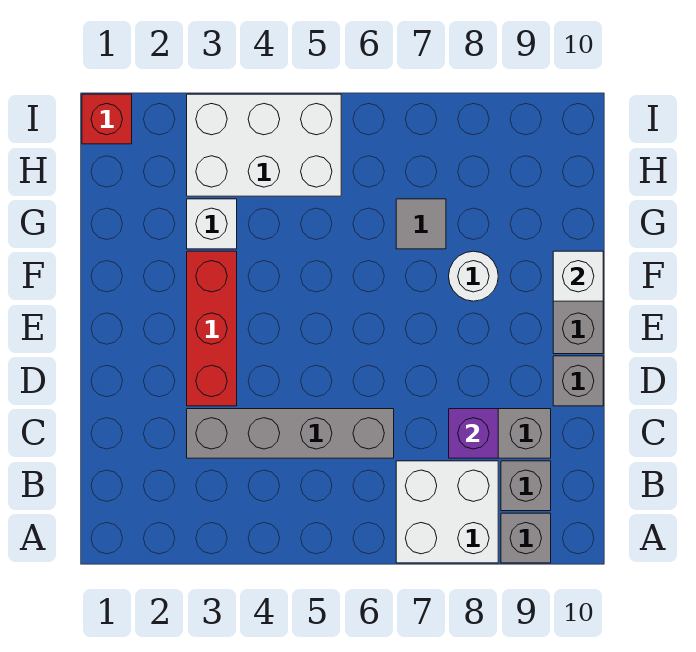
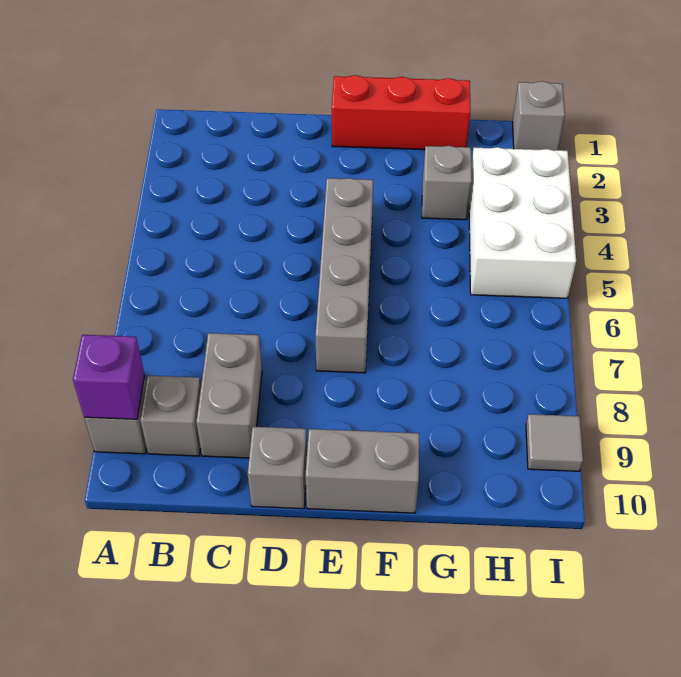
white 2x2 brick [396,461,498,563] -> none
grey 1x4 brick [187,409,394,458] -> grey 1x4 brick moved to [315,178,373,373]
purple 1x1 brick [449,409,498,458] -> purple 1x1 brick moved to [73,335,145,419]
red 1x3 brick [187,251,237,406] -> red 1x3 brick moved to [332,75,470,150]
white 1x1 round brick [449,251,498,301] -> none
white 1x1 brick [553,251,603,301] -> none
white 1x1 brick [187,199,237,249] -> grey 1x1 brick [422,146,472,220]
grey 1x1 tile [396,199,446,249] -> grey 1x1 tile moved to [526,414,583,471]
red 1x1 brick [82,94,132,144] -> grey 1x1 brick [513,81,565,150]

